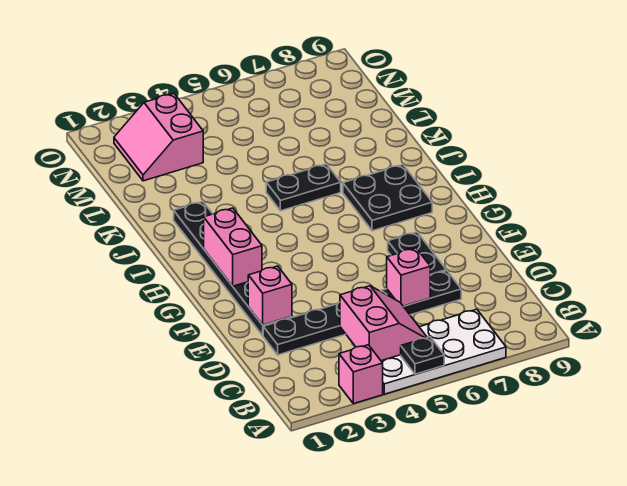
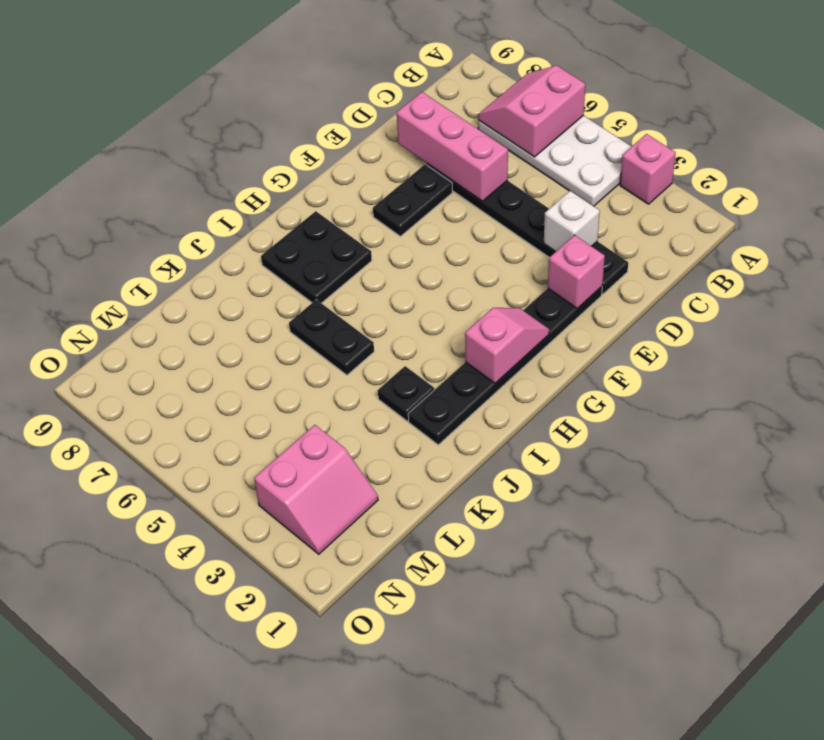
black 1x1 plate [401,337,444,374] -> black 1x1 plate moved to [378,366,434,421]
pink 2x2 slope [340,286,427,361] -> pink 2x2 slope moved to [478,65,585,157]
none -> white 1x1 brick [544,191,600,252]
pink 1x1 brick [387,248,430,306] -> pink 1x3 brick [397,92,508,201]
pink 1x2 brick [204,208,262,286] -> pink 1x2 slope [465,308,549,383]

